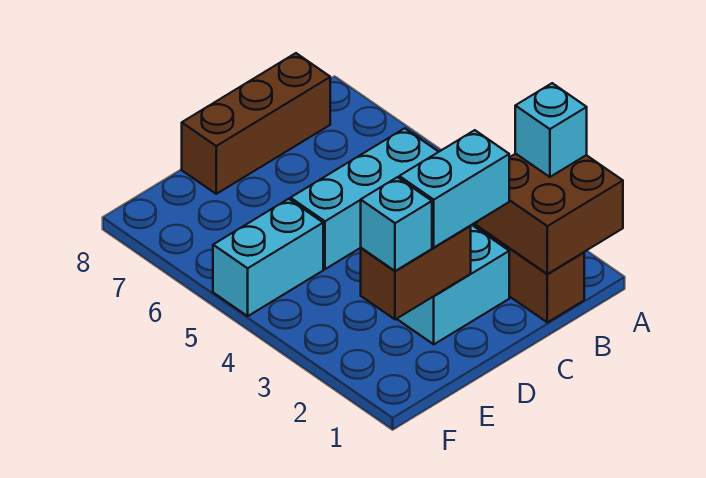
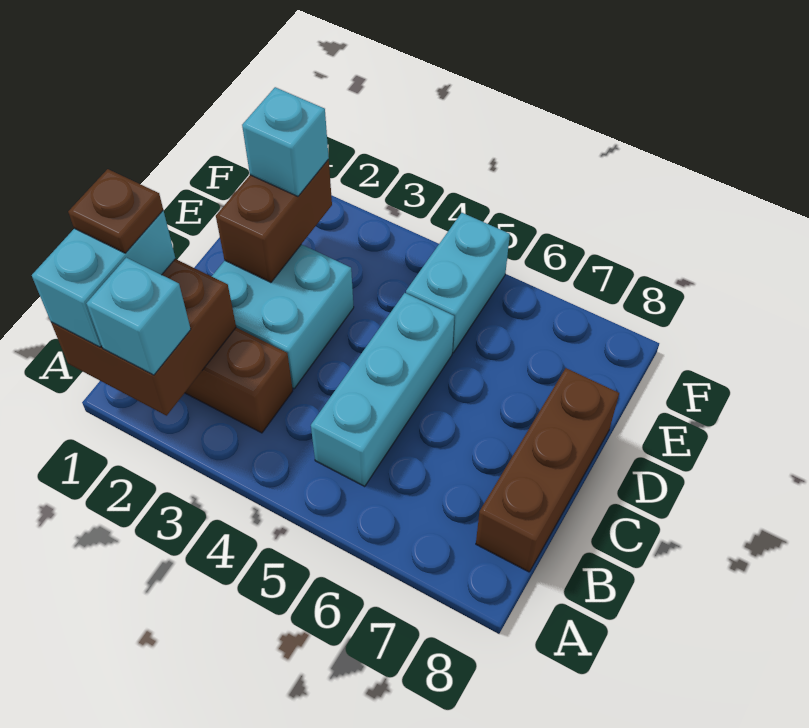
none -> brown 1x1 plate [68,169,163,253]
cyan 1x2 brick [399,130,509,247] -> cyan 1x2 brick moved to [32,211,175,347]

